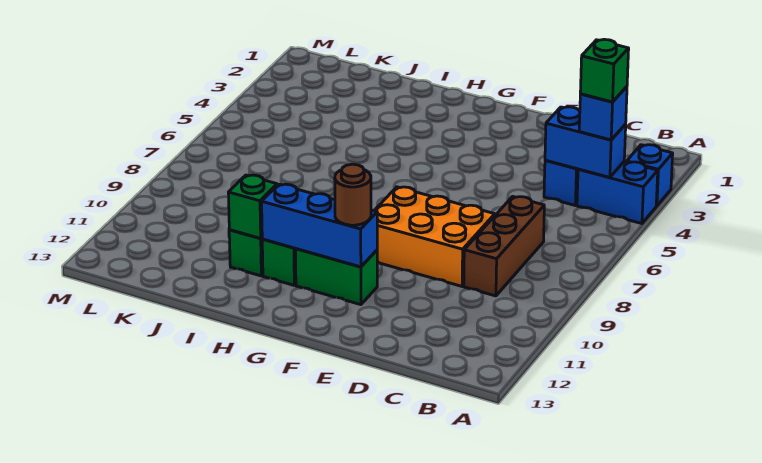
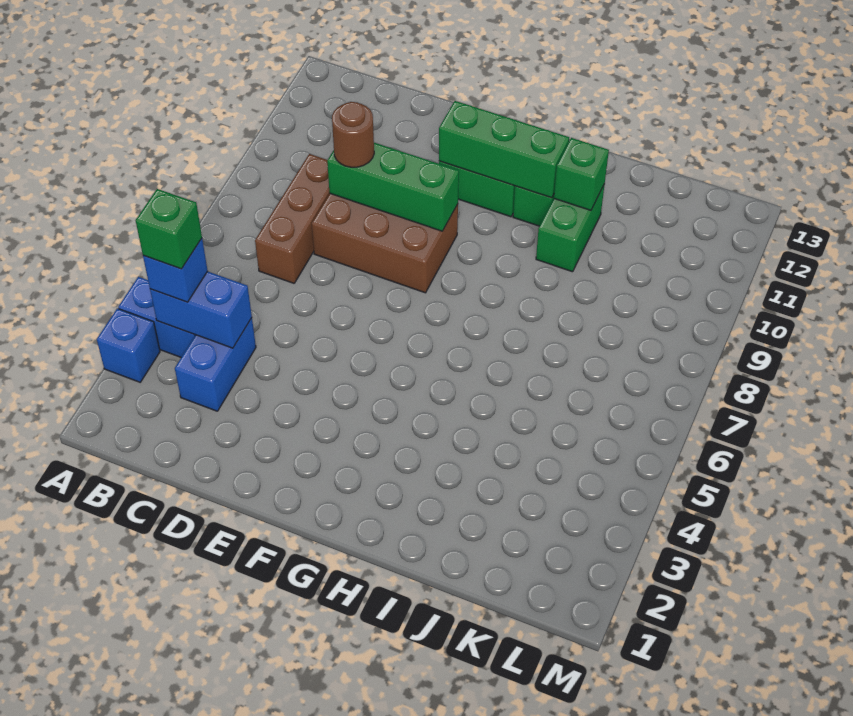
orange 2x3 brick [374,187,495,286] -> brown 2x3 brick [312,194,458,293]
none -> green 1x3 brick [327,143,459,231]
blue 1x3 brick [262,184,377,267] -> green 1x3 brick [439,101,569,198]
brown 1x1 round brick [335,164,371,225] -> brown 1x1 round brick moved to [332,102,374,167]

